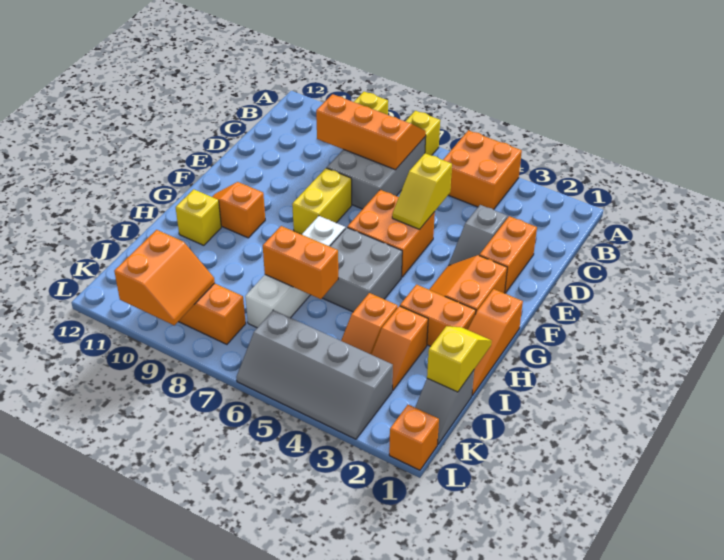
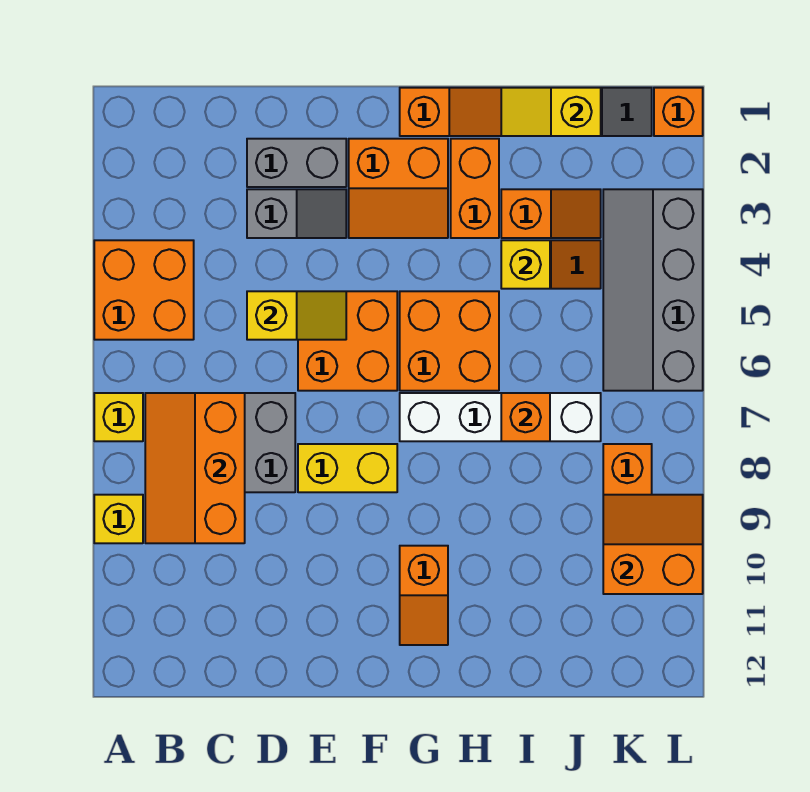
orange 1x2 brick [479,216,537,293] -> grey 1x2 brick [247,139,346,187]
grey 2x2 brick [323,227,402,312] -> orange 2x2 brick [400,291,499,391]
yellow 1x1 brick [176,189,221,245] -> yellow 1x1 brick moved to [501,240,550,289]
orange 1x2 brick [263,226,338,299] -> orange 1x1 brick [501,393,550,441]
grey 2x4 slope [236,310,393,439] -> grey 2x4 slope turned to [603,189,703,391]

